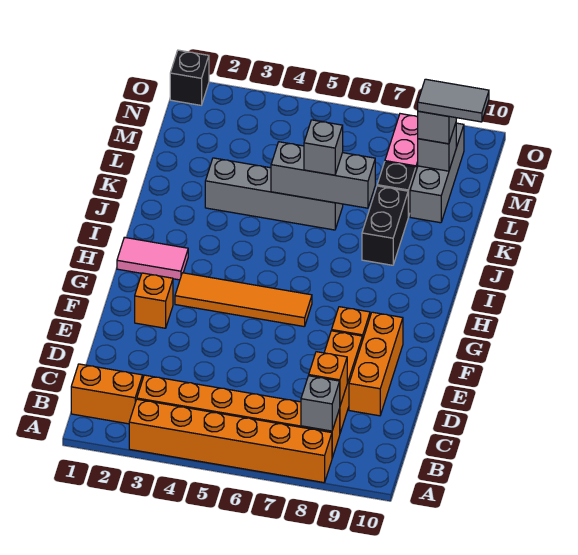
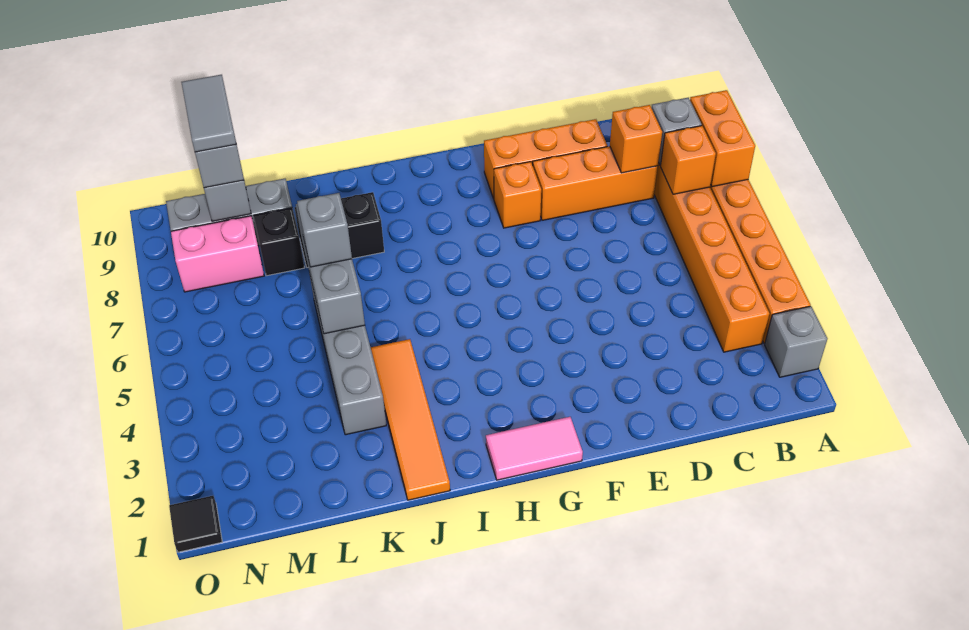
none -> grey 1x1 brick [765,306,827,377]
orange 1x2 brick [71,364,143,424] -> orange 1x2 brick moved to [690,90,755,187]
orange 1x1 brick [135,273,173,328] -> orange 1x1 brick moved to [661,126,716,194]
orange 1x4 tile [175,273,312,327] -> orange 1x4 tile moved to [371,339,450,500]
pink 1x2 tile [117,237,188,280] -> pink 1x2 tile turned to [486,417,583,480]
black 1x1 brick [170,50,209,105] -> black 1x1 tile [169,496,222,552]

